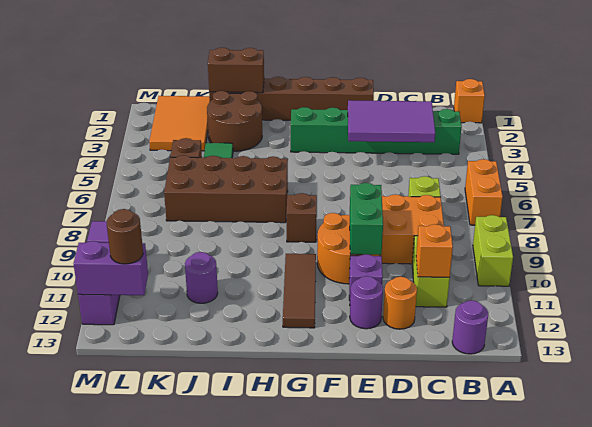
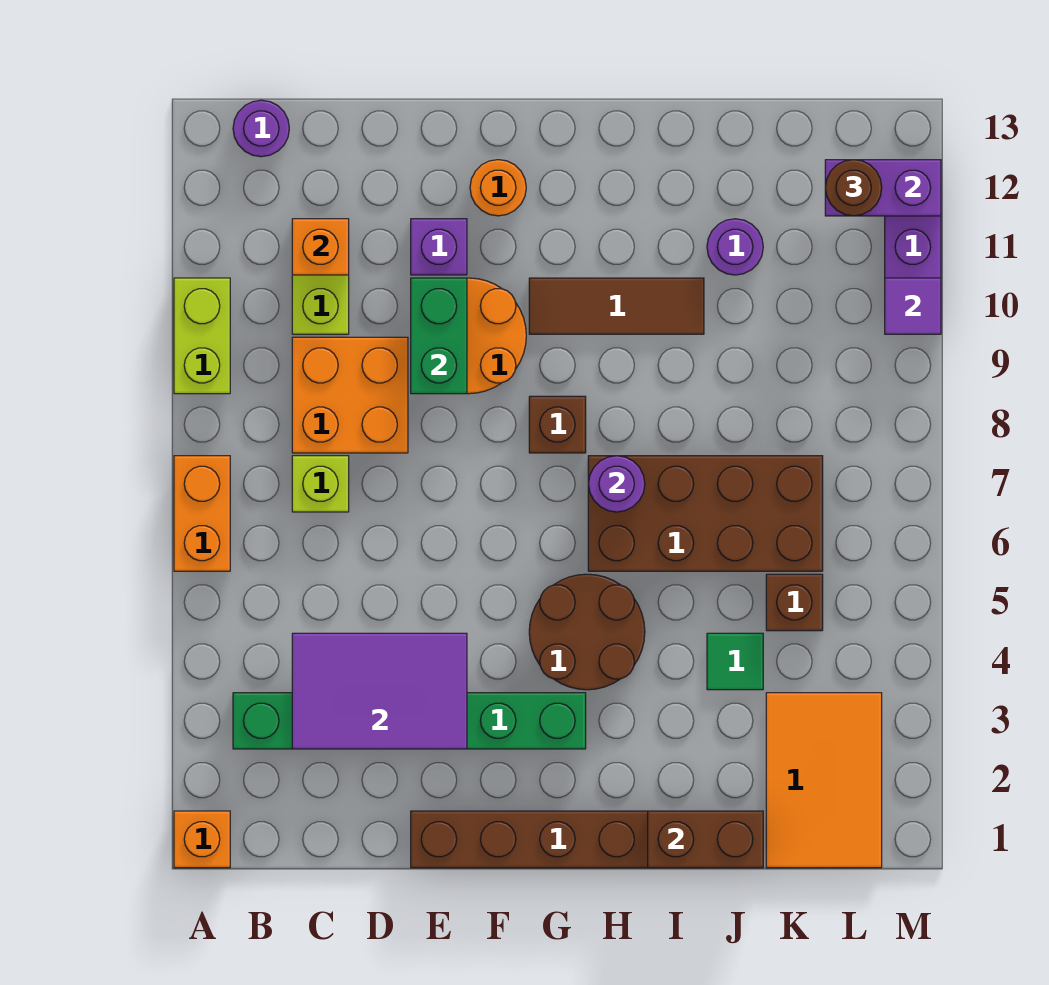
orange 1x1 round brick [383,277,417,329] -> orange 1x1 round brick moved to [470,160,526,216]
purple 1x1 round brick [350,276,383,329] -> purple 1x1 round brick moved to [588,456,645,512]
brown 1x3 tile [283,254,316,328] -> brown 1x3 tile turned to [529,278,704,334]
brown 2x2 round brick [207,91,262,151] -> brown 2x2 round brick moved to [529,574,645,690]

